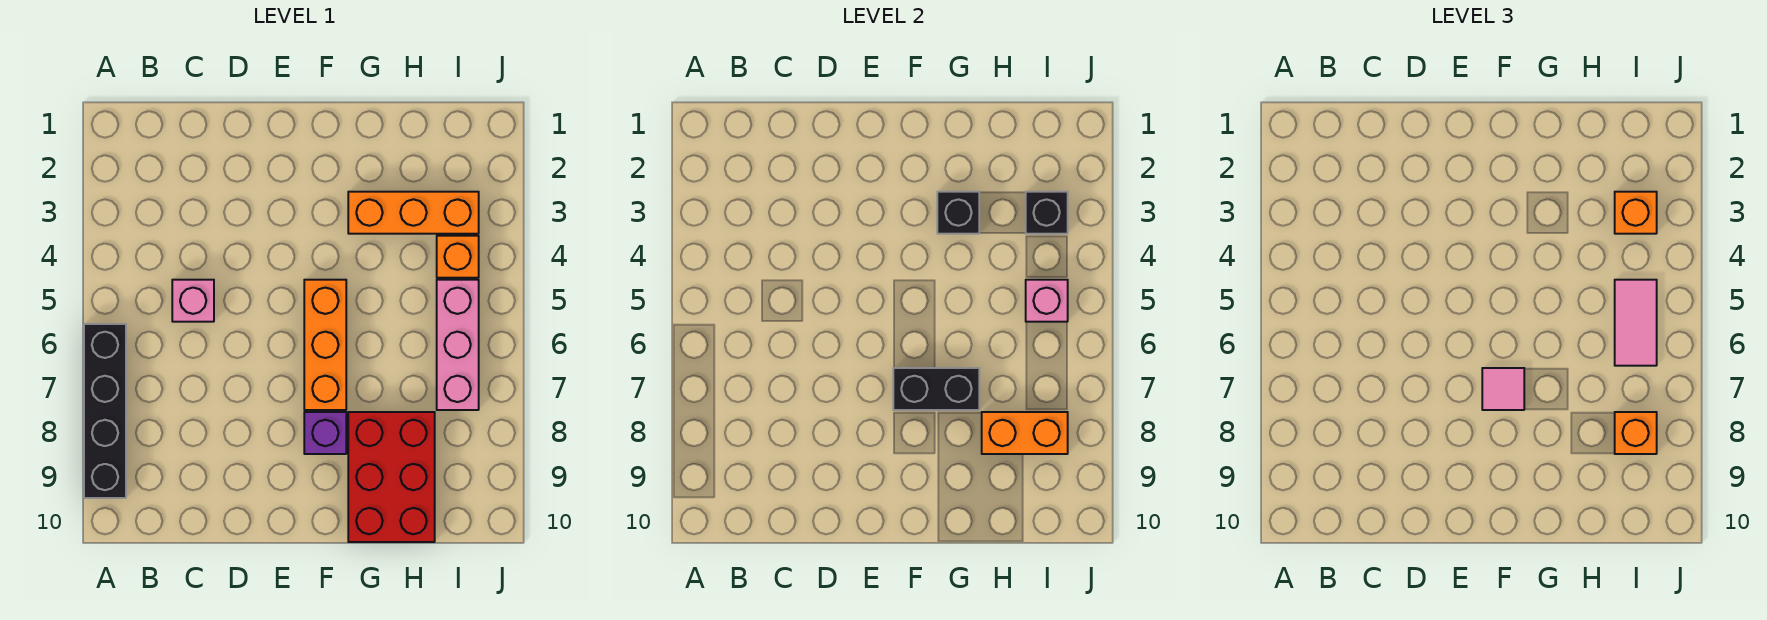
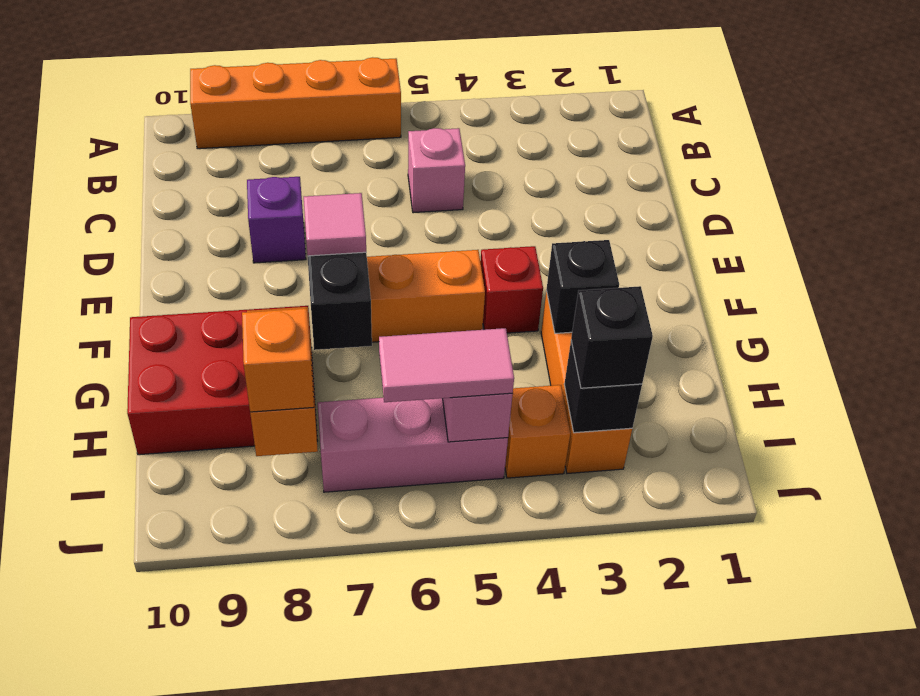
black 1x4 brick [84,324,126,498] -> orange 1x4 brick [190,57,401,149]
none -> red 1x1 brick [480,246,543,333]
purple 1x1 brick [304,412,346,454] -> purple 1x1 brick moved to [247,177,306,263]
orange 1x1 brick [1615,192,1657,234] -> black 1x1 brick [571,286,653,388]

